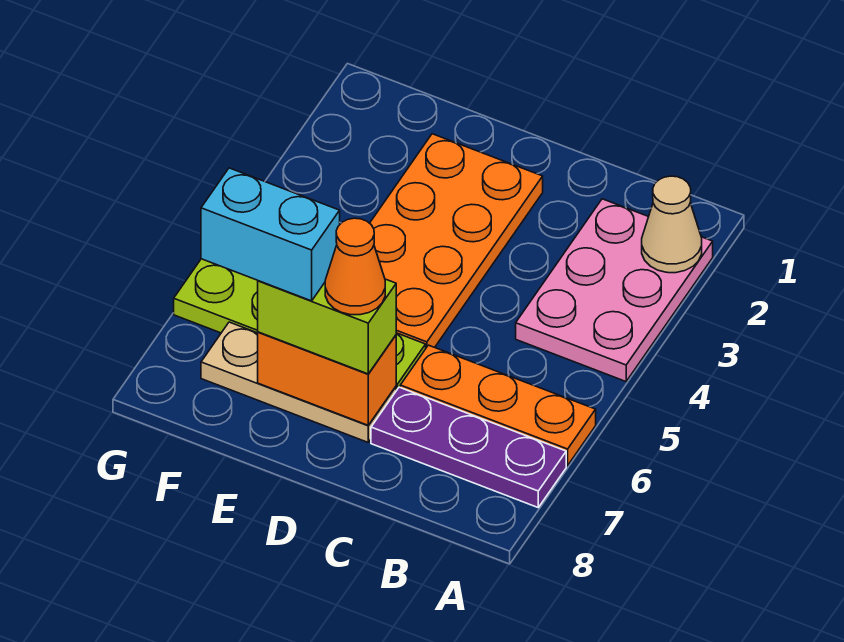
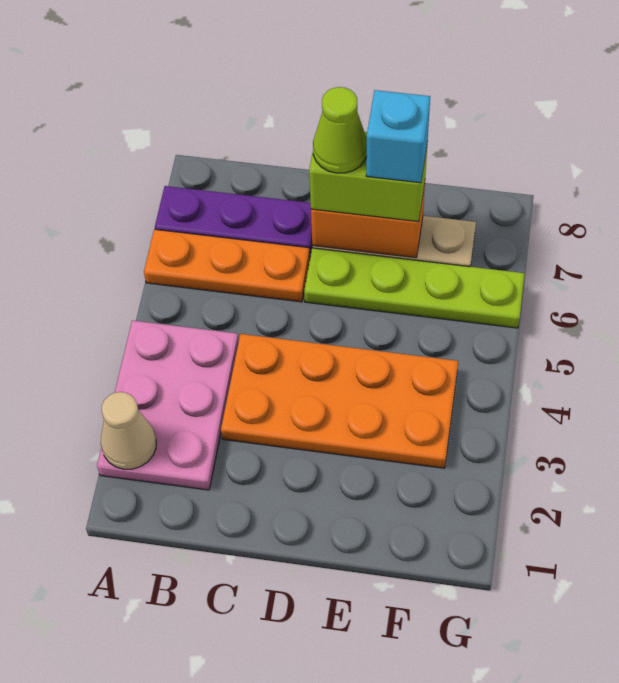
orange 2x4 plate [370,134,543,348] -> orange 2x4 plate turned to [221,334,458,468]
orange 1x1 cone [325,218,385,315] -> lime 1x1 cone [313,87,367,173]
cyan 1x2 brick [201,168,340,301] -> cyan 1x1 brick [366,90,430,183]

